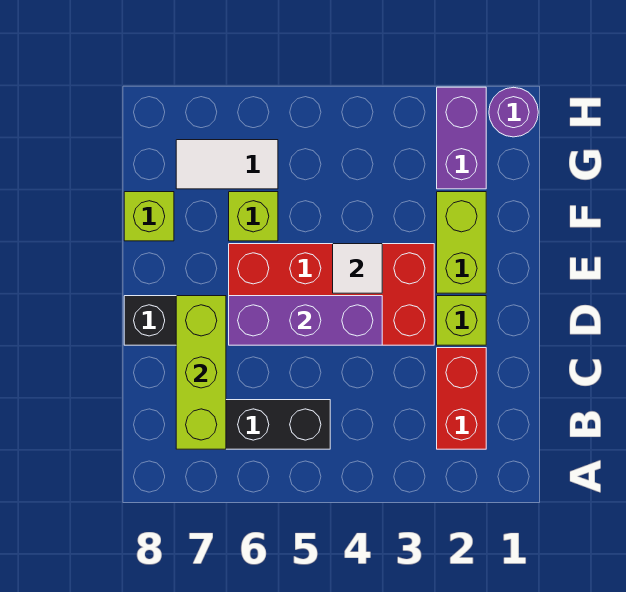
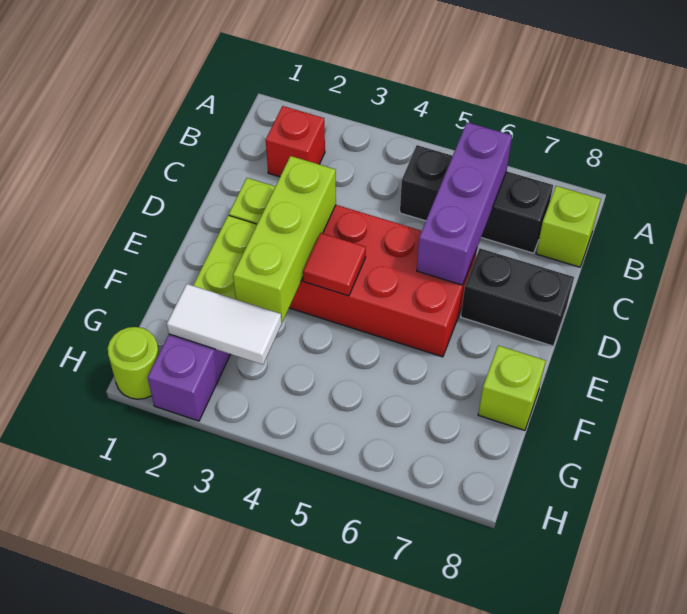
red 1x2 brick [437,348,486,449] -> red 1x1 brick [266,106,325,177]
lime 1x3 brick [176,296,226,449] -> lime 1x3 brick moved to [233,156,336,322]
purple 1x3 brick [229,296,382,345] -> purple 1x3 brick turned to [417,122,512,285]
white 1x1 tile [333,244,382,293] -> red 1x1 tile [303,233,366,296]
lime 1x1 brick [229,192,278,241] -> lime 1x1 brick moved to [536,186,601,267]
white 1x2 tile [176,140,278,189] -> white 1x2 tile moved to [167,284,282,365]
purple 1x1 round brick [489,87,538,137] -> lime 1x1 round brick [108,327,159,399]

